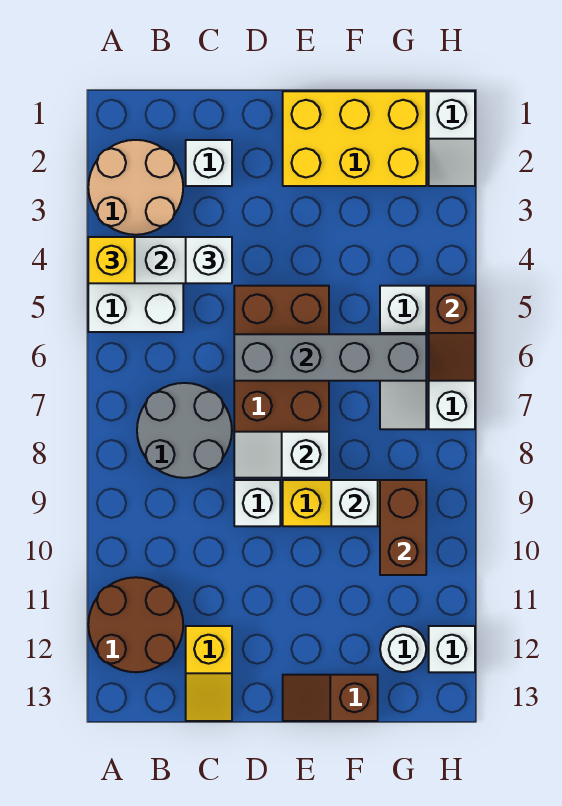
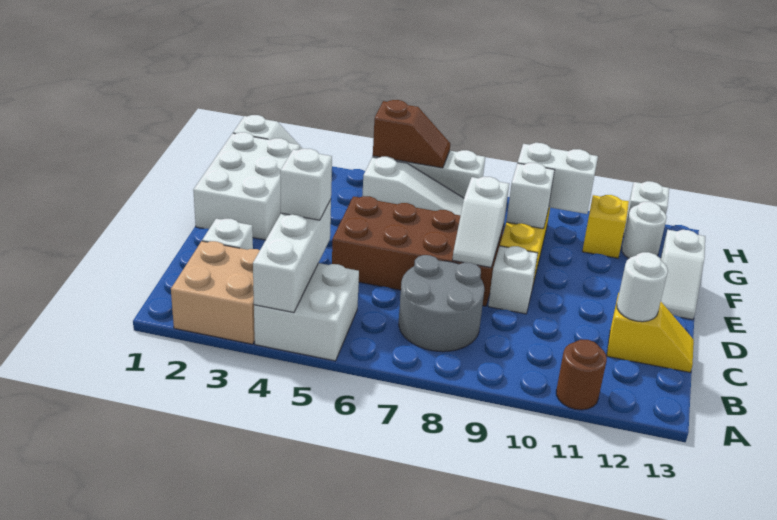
tan 2x2 round brick [88,140,183,235] -> tan 2x2 brick [171,241,260,344]
yellow 1x1 brick [88,237,135,283] -> yellow 1x1 brick moved to [582,195,629,258]
brown 2x2 round brick [88,577,183,672] -> brown 1x1 round brick [556,340,607,410]
none -> white 1x1 round brick [617,252,668,322]
grey 1x4 brick [234,334,426,381] -> none
yellow 2x3 brick [283,91,426,186] -> white 2x3 brick [193,132,300,240]
brown 1x2 slope [283,675,378,721] -> white 1x2 slope [661,230,705,320]
brown 1x2 brick [380,480,426,575] -> white 1x2 brick [518,143,598,214]

